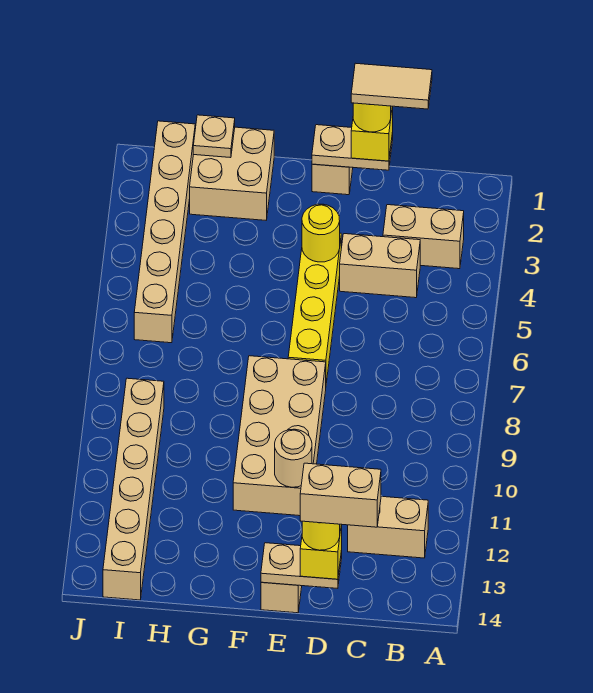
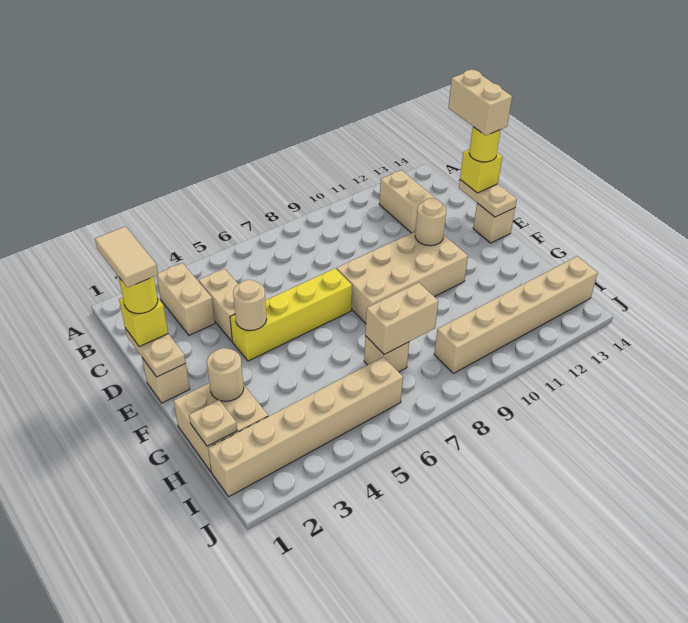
yellow 1x1 round brick [302,204,340,262] -> tan 1x1 round brick [233,280,267,331]
none -> tan 1x1 round brick [207,348,244,401]
none -> tan 1x1 brick [364,336,409,372]
none -> tan 1x2 brick [365,283,438,355]

